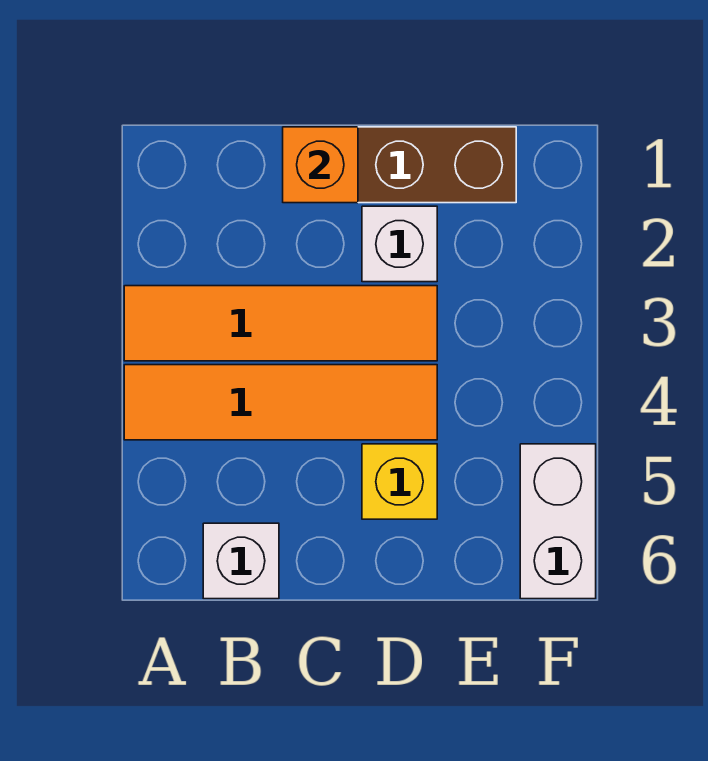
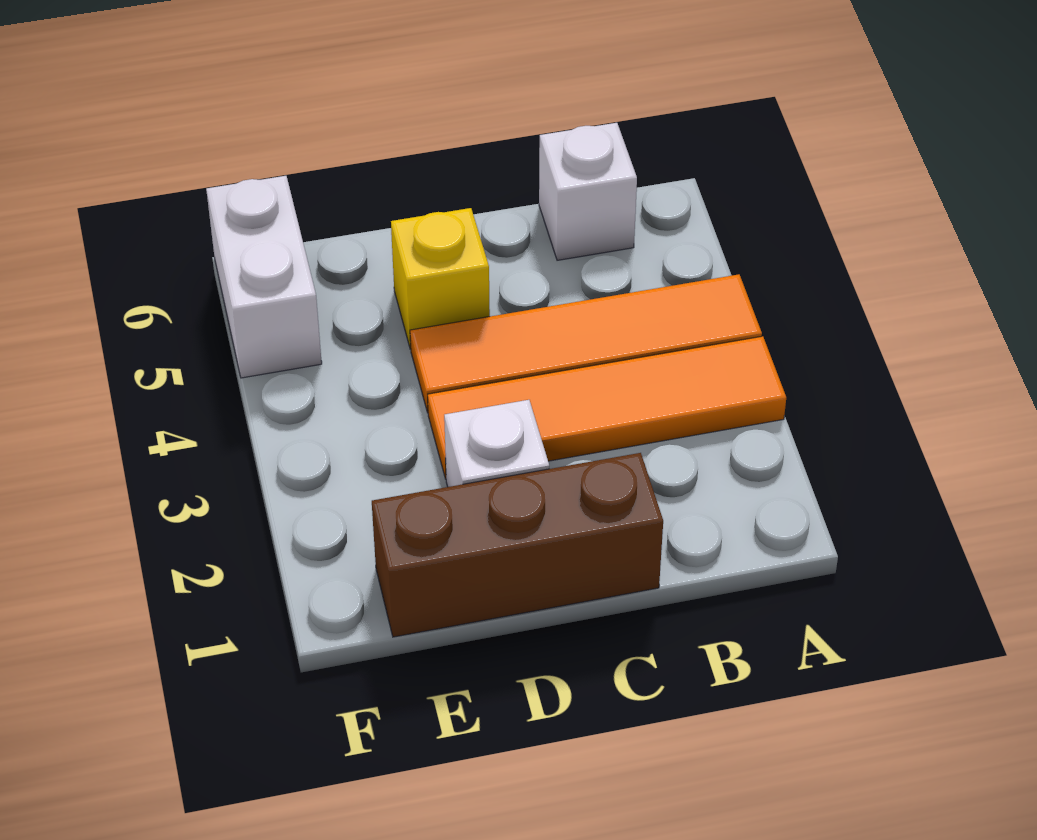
orange 1x1 brick [283,127,358,203] -> none

